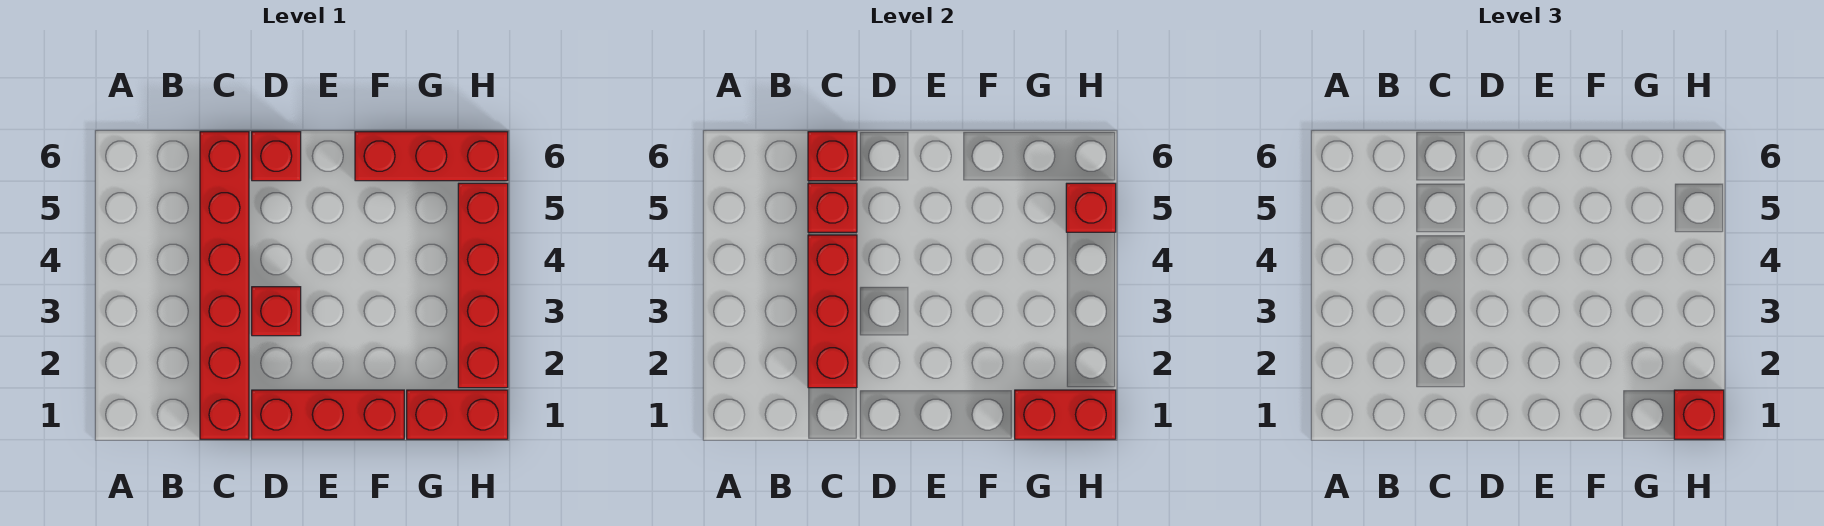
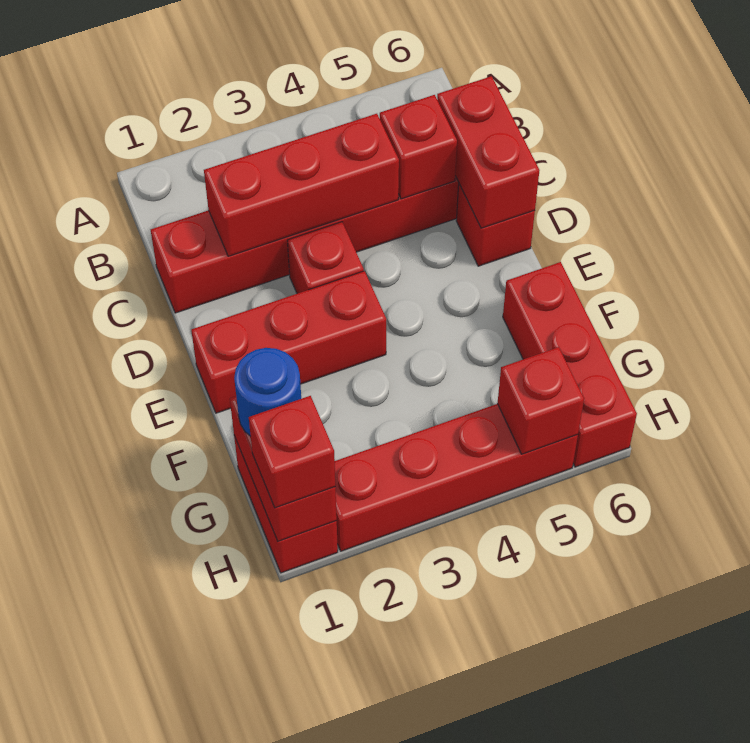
red 1x1 brick [808,132,857,181] -> red 1x2 brick [437,76,540,228]
red 1x3 brick [252,390,404,439] -> red 1x3 brick turned to [191,271,386,413]
none -> blue 1x1 round brick [234,348,301,436]

